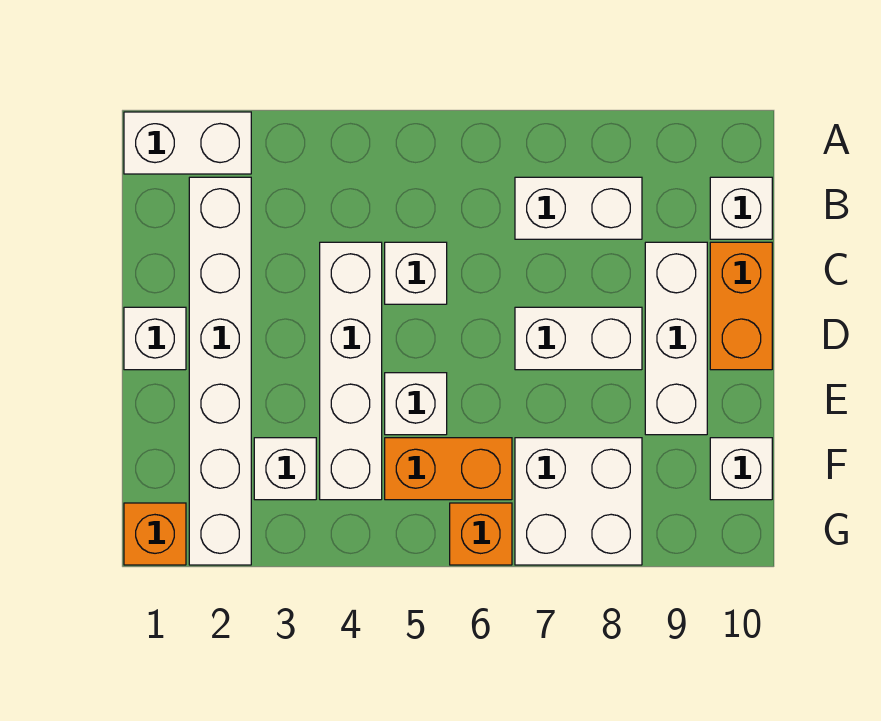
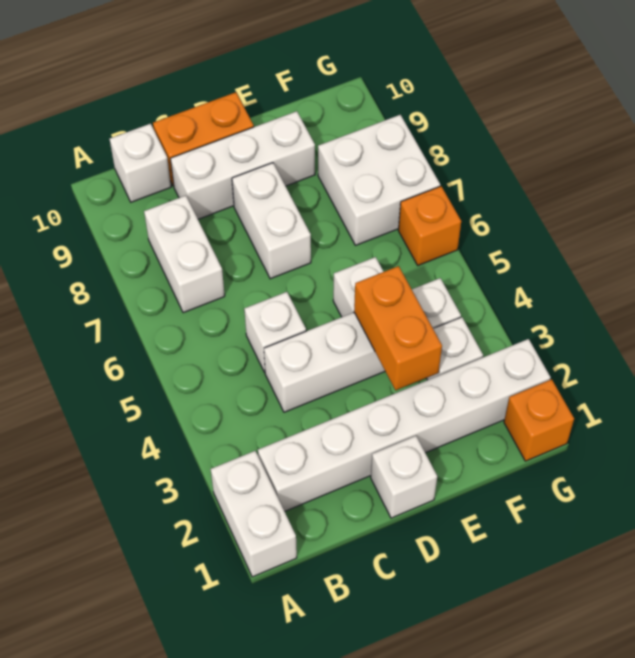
orange 1x2 brick [385,438,512,500] -> orange 1x2 brick moved to [354,266,442,390]
white 1x1 brick [710,438,772,500] -> none

